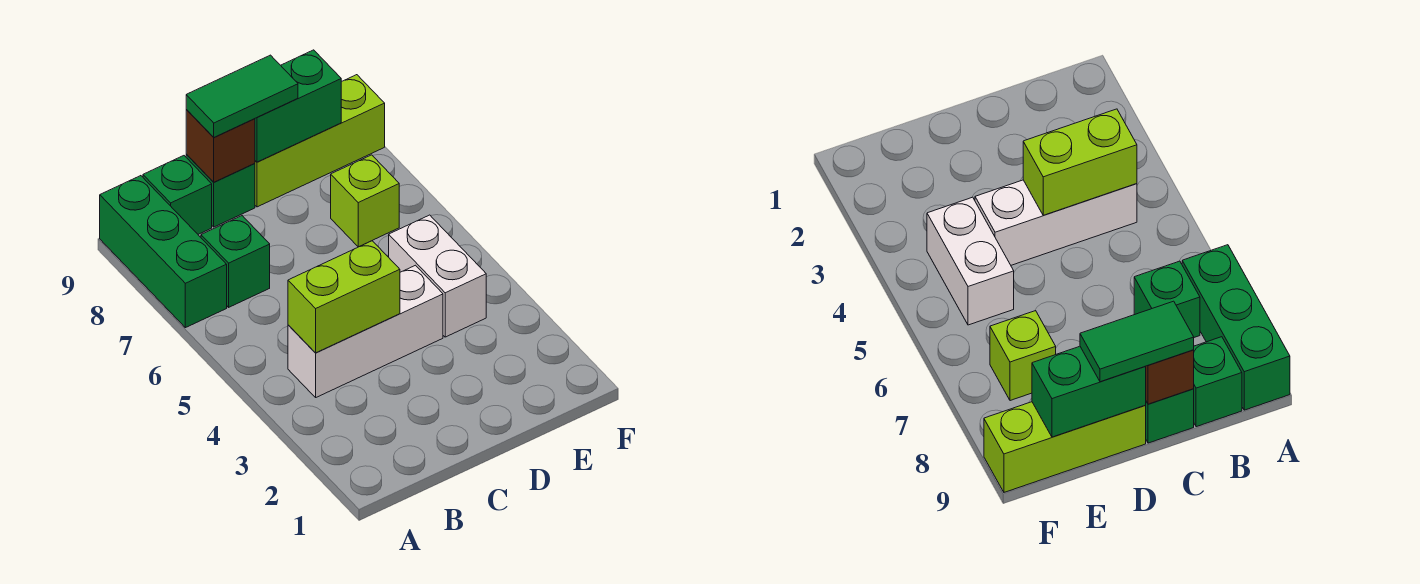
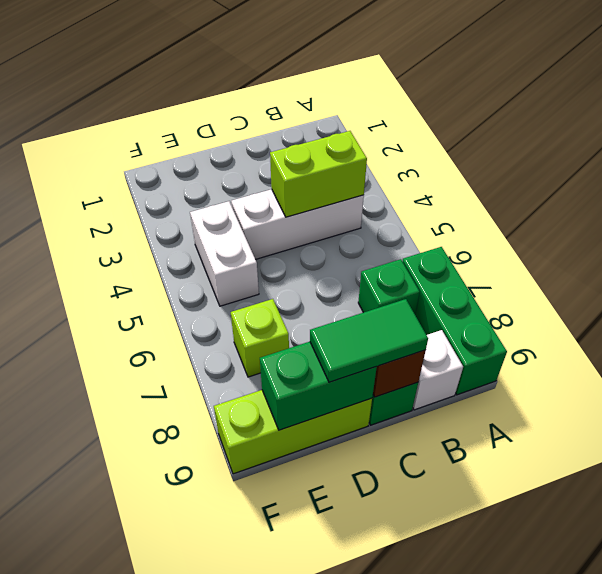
green 1x1 brick [143,156,212,234] -> white 1x1 brick [413,330,463,410]

